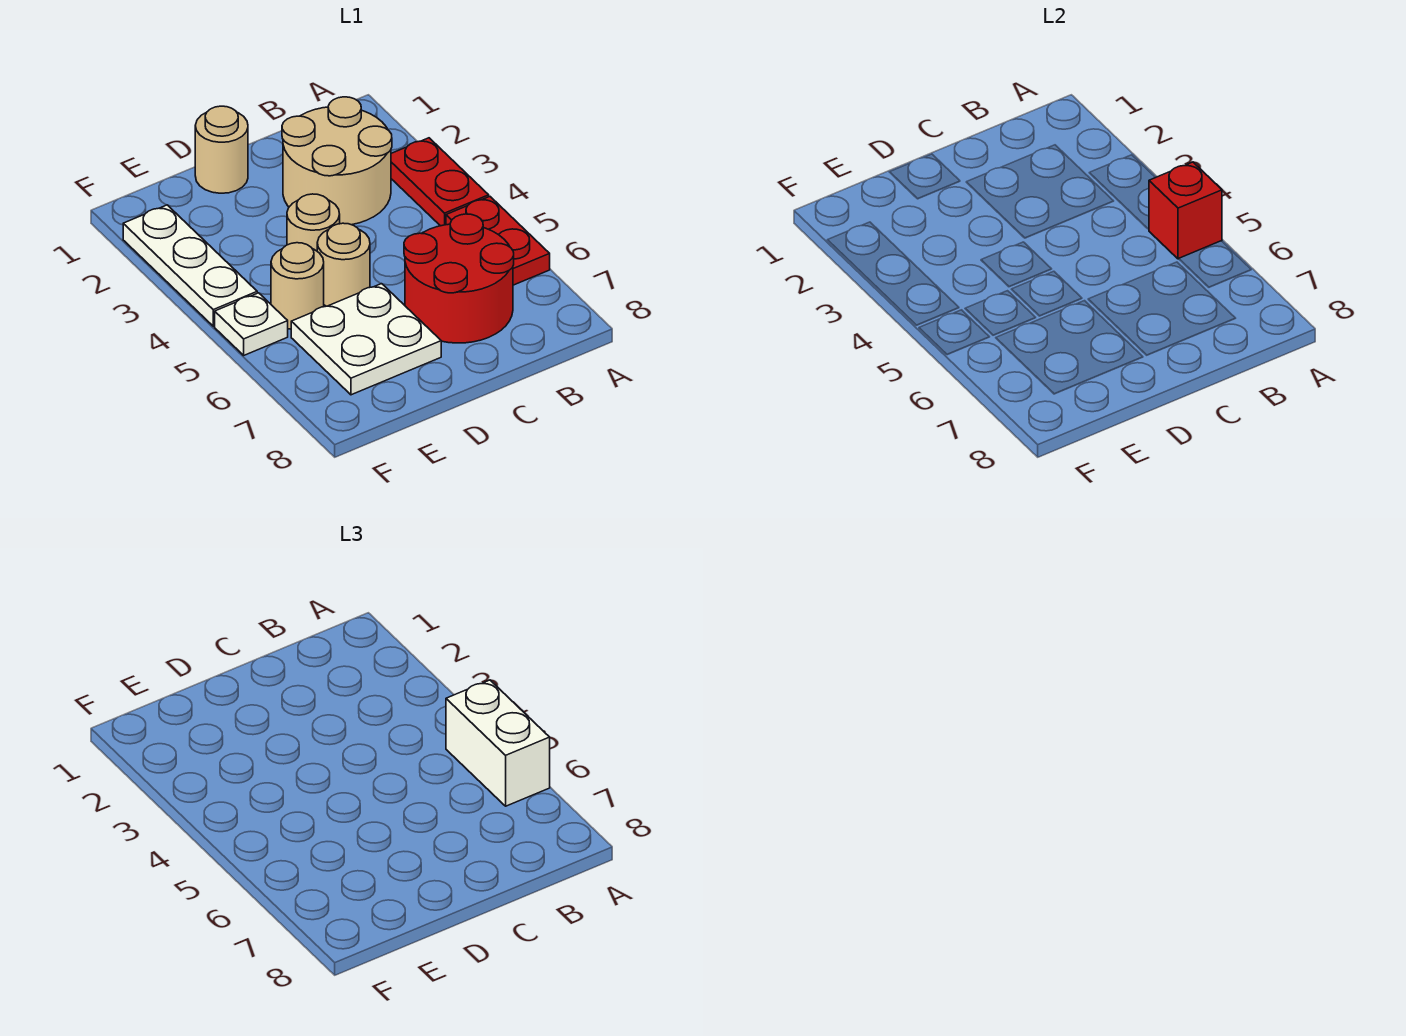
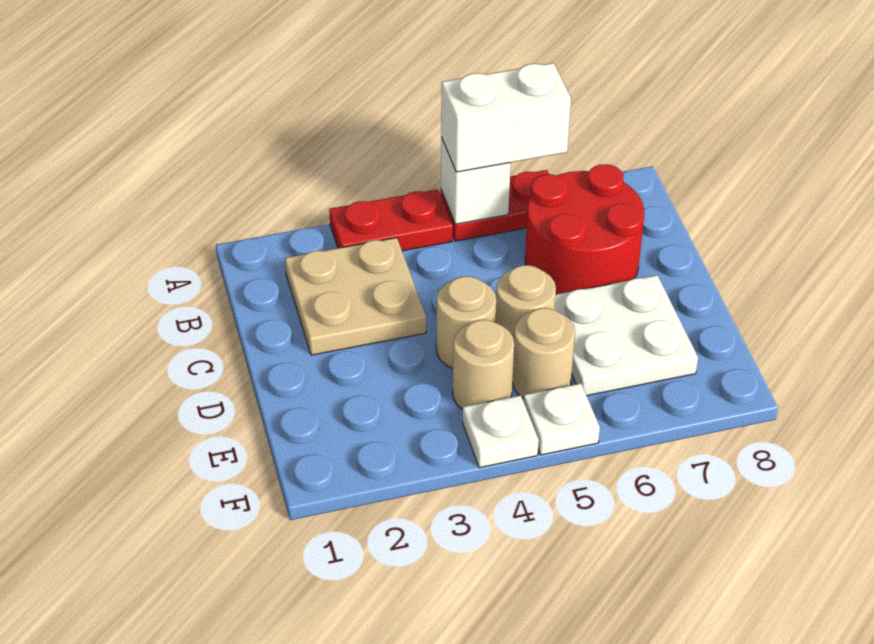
red 1x1 brick [1149,162,1222,259] -> white 1x1 brick [441,137,511,224]
tan 2x2 round brick [282,97,392,225] -> tan 2x2 plate [285,238,426,355]
tan 1x1 round brick [195,106,248,193] -> tan 1x1 round brick moved to [453,320,514,410]
white 1x3 plate [123,205,257,326] -> white 1x1 plate [463,395,539,468]

